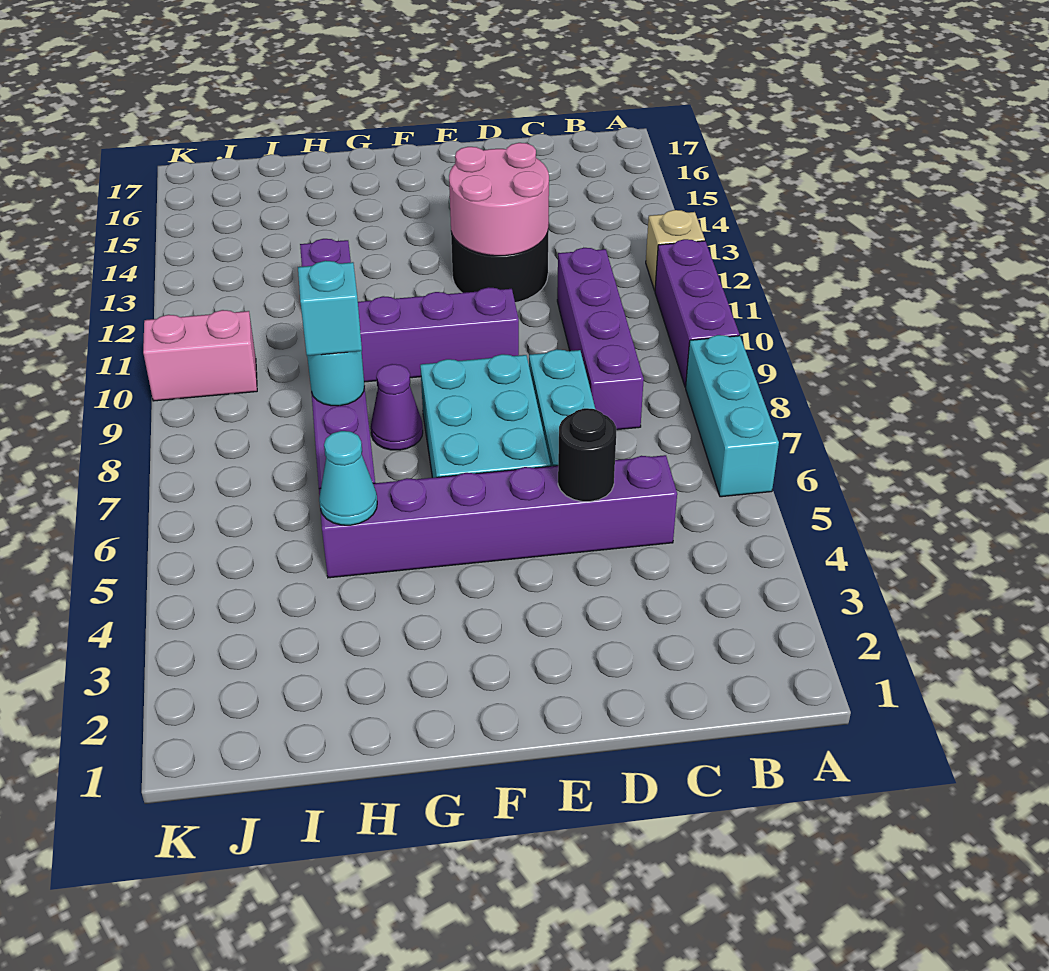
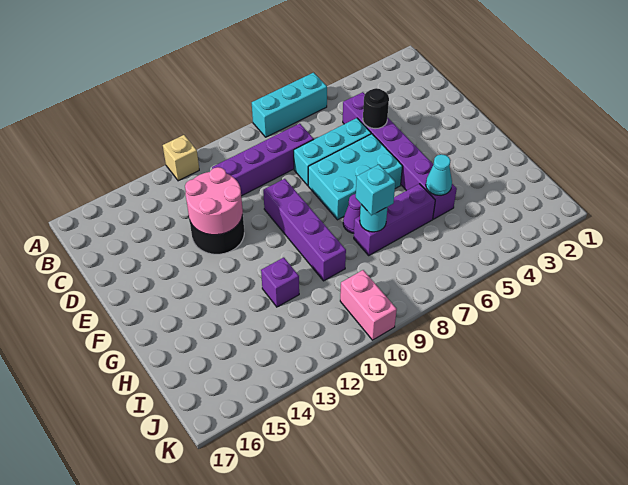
purple 1x3 brick [655,239,739,387] -> none

